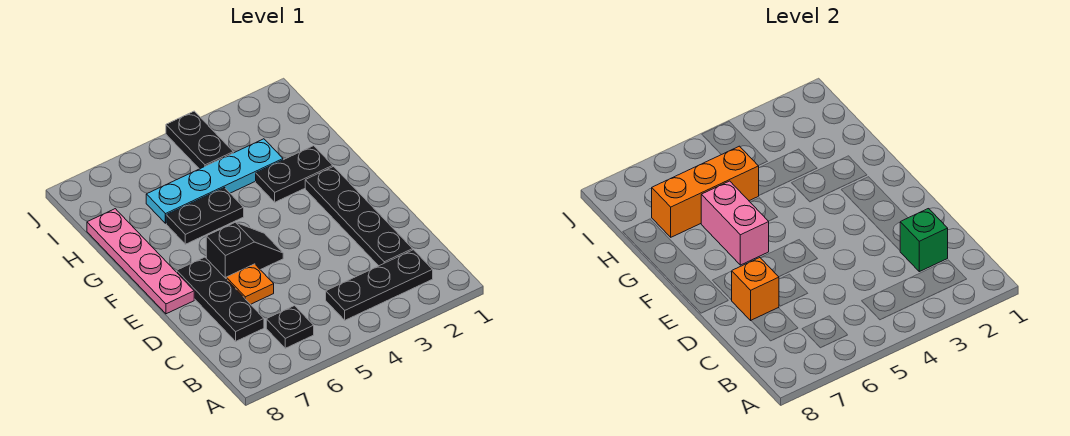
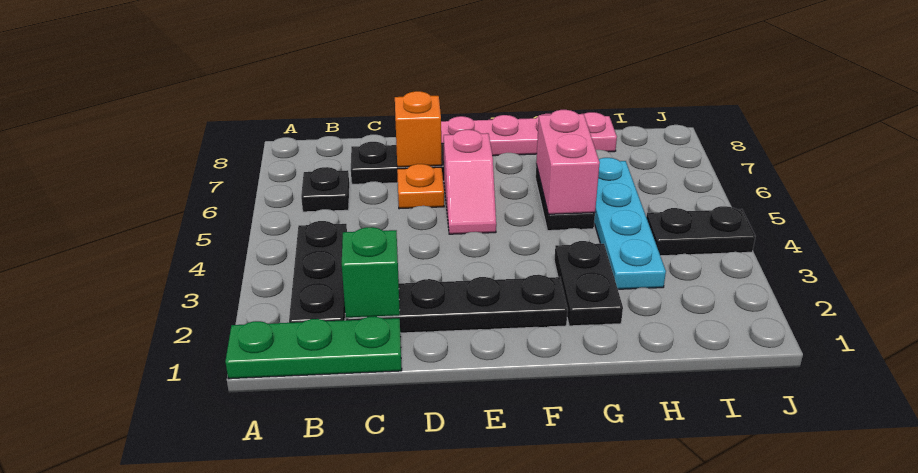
none -> green 1x3 plate [225,316,402,379]
black 1x2 slope [206,222,283,278] -> pink 1x2 slope [444,130,496,234]
pink 1x2 brick [701,181,769,265] -> pink 1x2 brick turned to [536,110,600,214]
orange 1x3 brick [652,146,759,237] -> none

